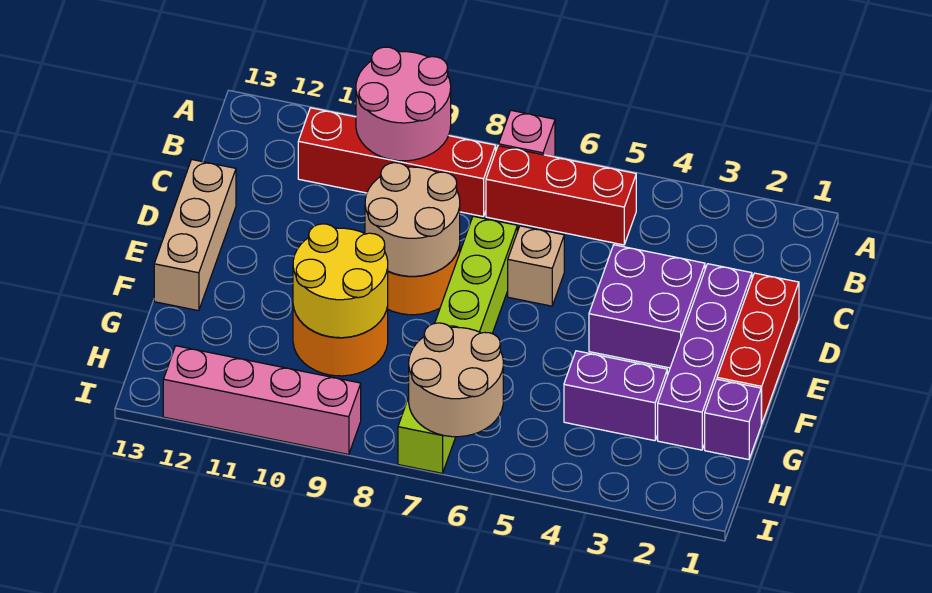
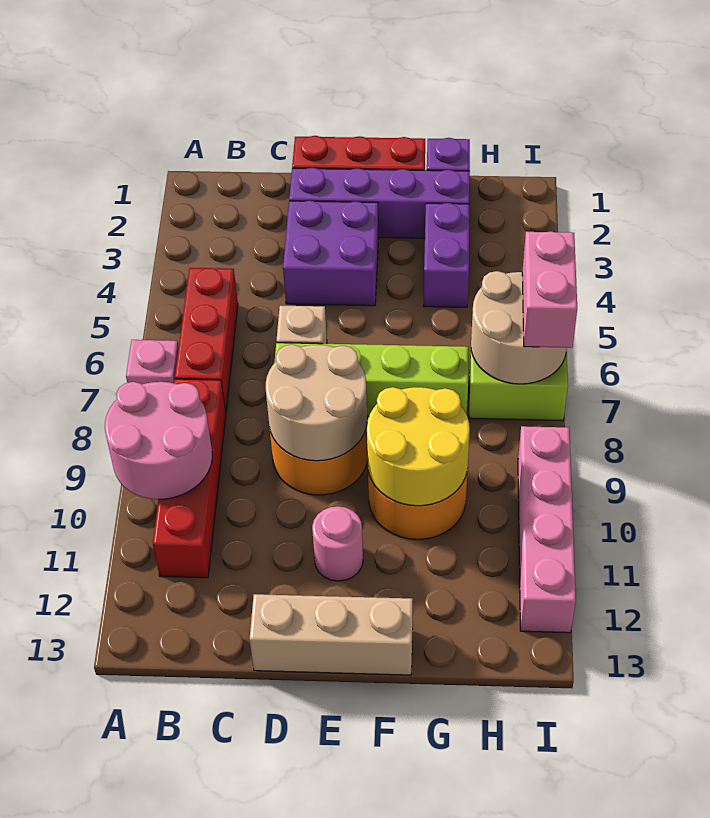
none -> pink 1x1 round brick [312,506,363,581]
none -> pink 1x2 brick [522,231,577,348]

